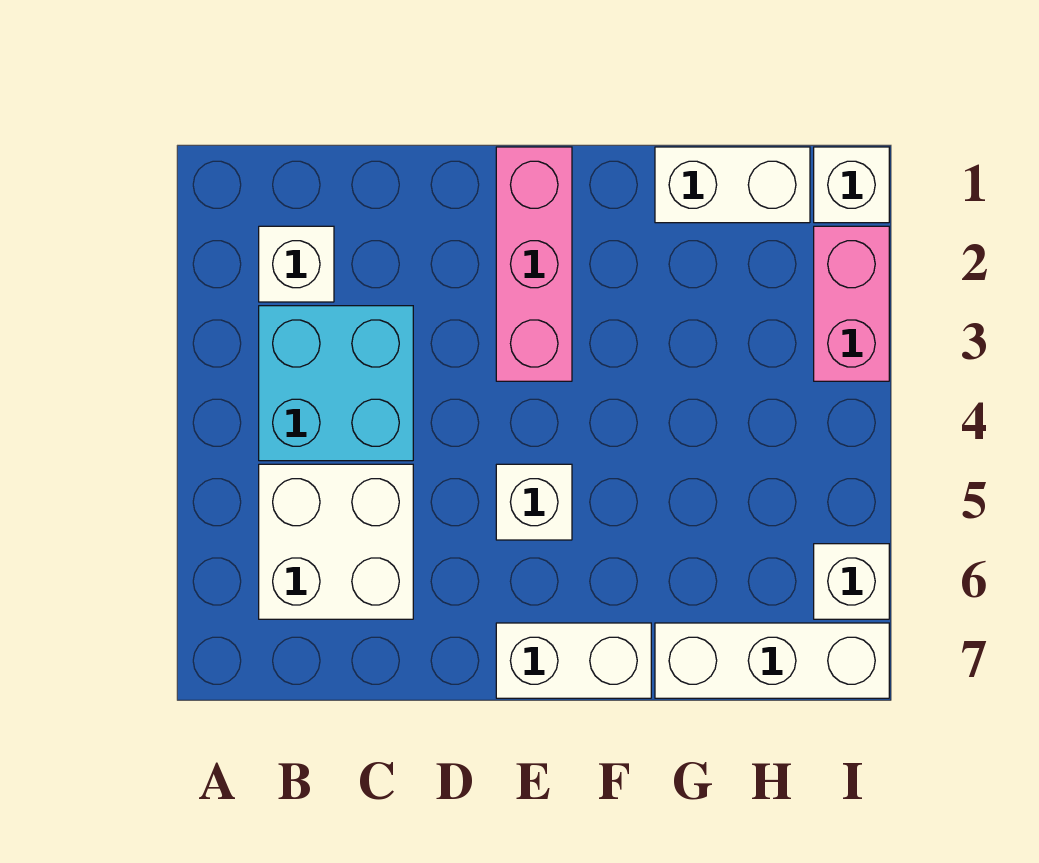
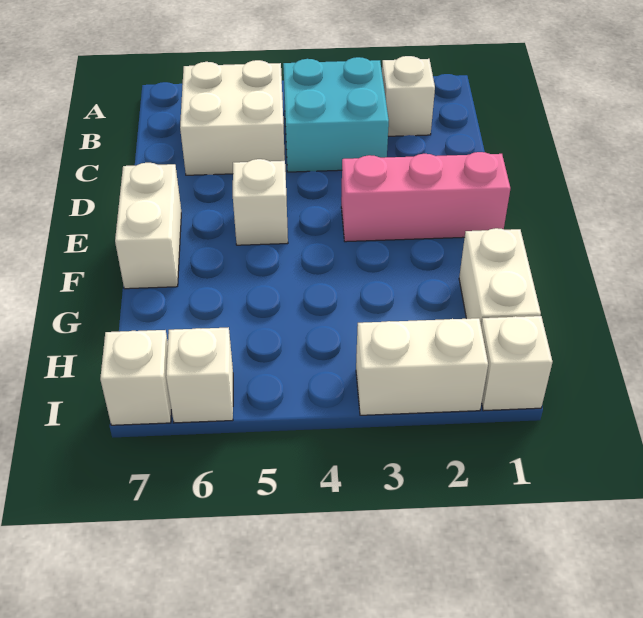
white 1x3 brick [655,623,889,698] -> white 1x1 brick [100,330,171,425]
pink 1x2 brick [814,226,889,381] -> white 1x2 brick [356,318,488,415]

